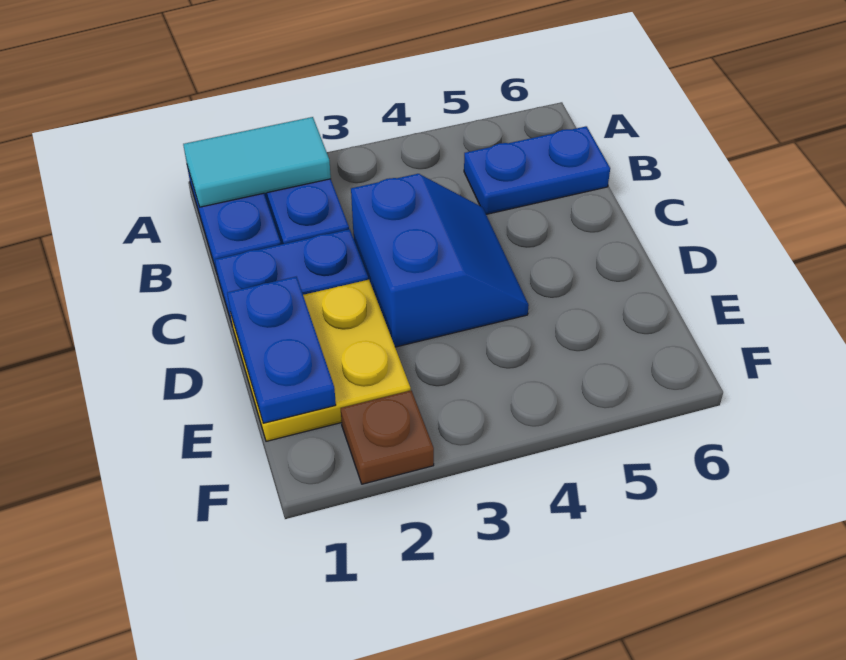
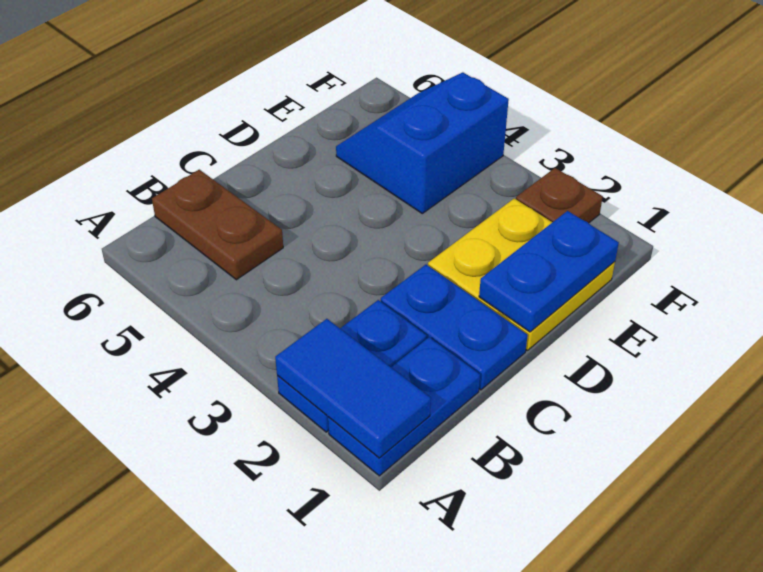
cyan 1x2 tile [183,117,331,207] -> blue 1x2 tile [275,319,431,458]
blue 1x2 plate [464,126,610,214] -> brown 1x2 plate [152,170,283,280]
blue 2x2 slope [351,174,529,347] -> blue 2x2 slope moved to [336,72,509,213]

